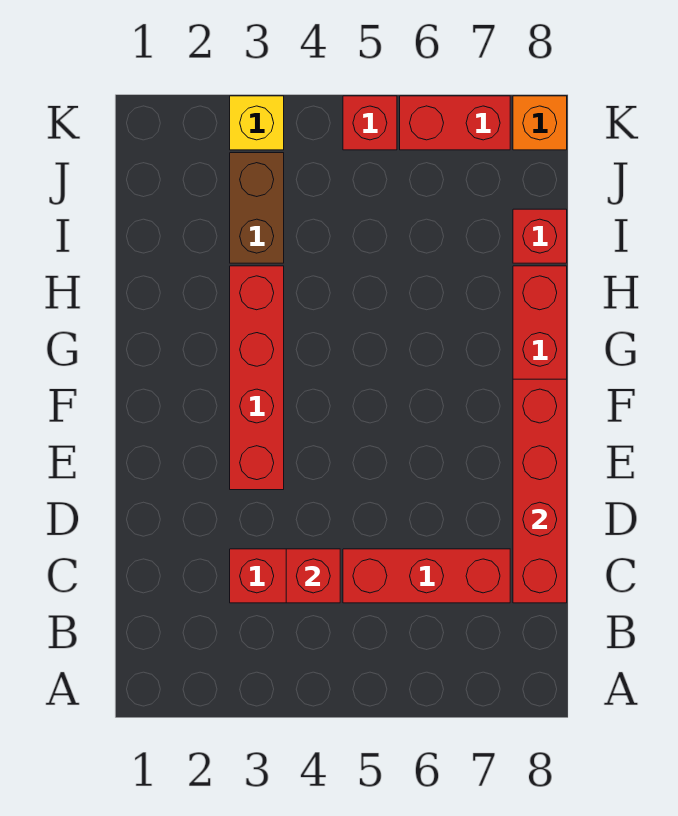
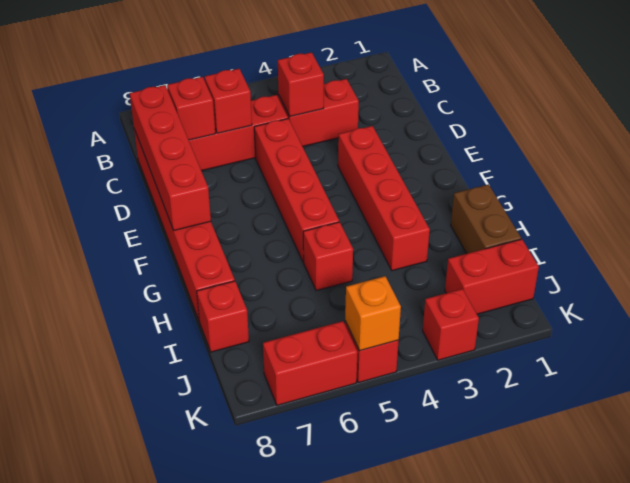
none -> red 1x1 brick [205,69,252,133]
none -> red 1x1 brick [167,77,215,140]
none -> red 1x4 brick [254,119,339,262]
none -> red 1x1 brick [303,222,353,291]
brown 1x2 brick [230,153,284,263] -> brown 1x2 brick moved to [451,184,521,253]
none -> red 1x2 brick [445,239,539,314]
yellow 1x1 brick [230,96,284,150] -> red 1x1 brick [423,289,479,360]
orange 1x1 brick [513,96,567,150] -> orange 1x1 brick moved to [345,276,401,351]

